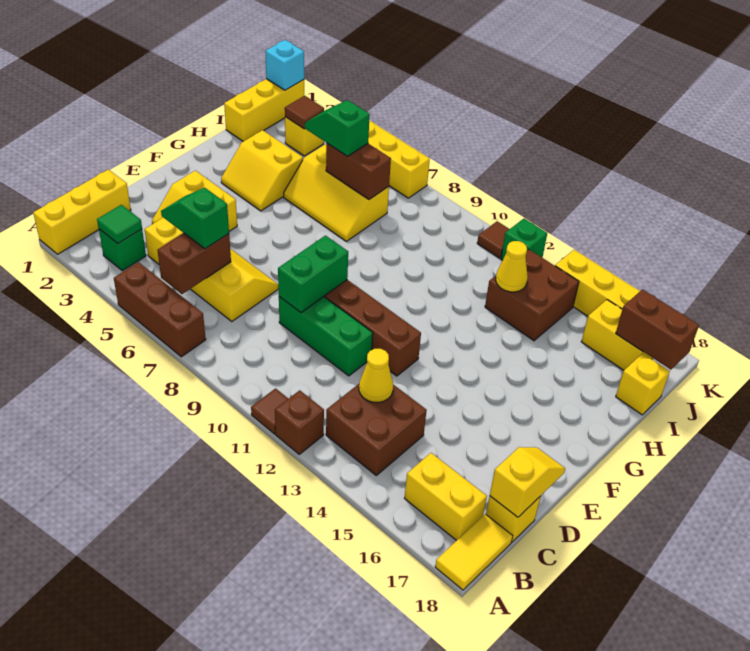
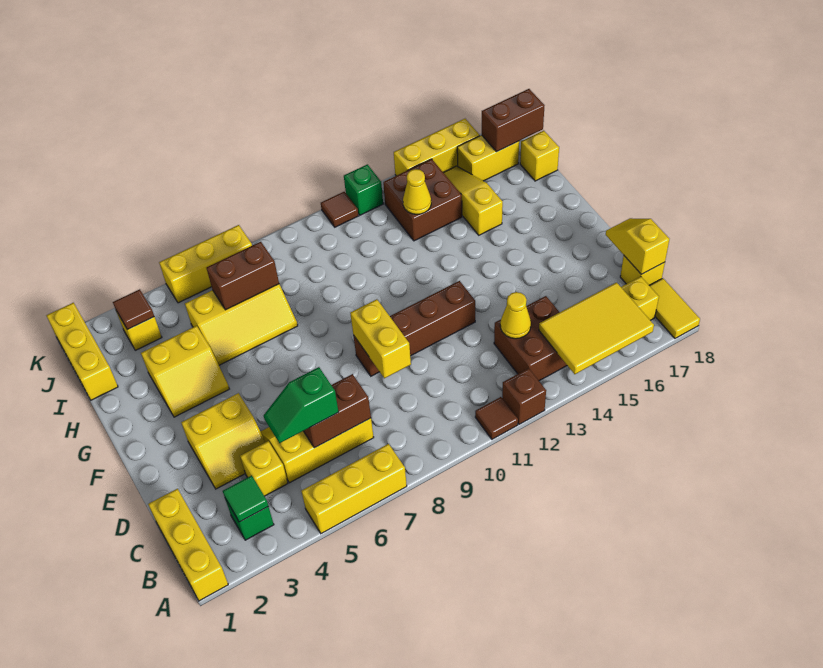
brown 1x3 brick [114,262,206,357] -> yellow 1x3 brick [302,444,407,534]
none -> yellow 2x3 tile [539,282,654,374]
brown 1x2 brick [157,233,231,294] -> brown 1x2 brick turned to [304,374,371,448]
green 1x3 brick [279,297,373,376] -> none
green 1x2 brick [278,236,348,313] -> yellow 1x2 brick [350,299,411,378]
none -> yellow 1x3 slope [443,166,503,235]
green 1x2 slope [305,100,370,156] -> none
cyan 1x1 brick [265,40,304,90] -> none

